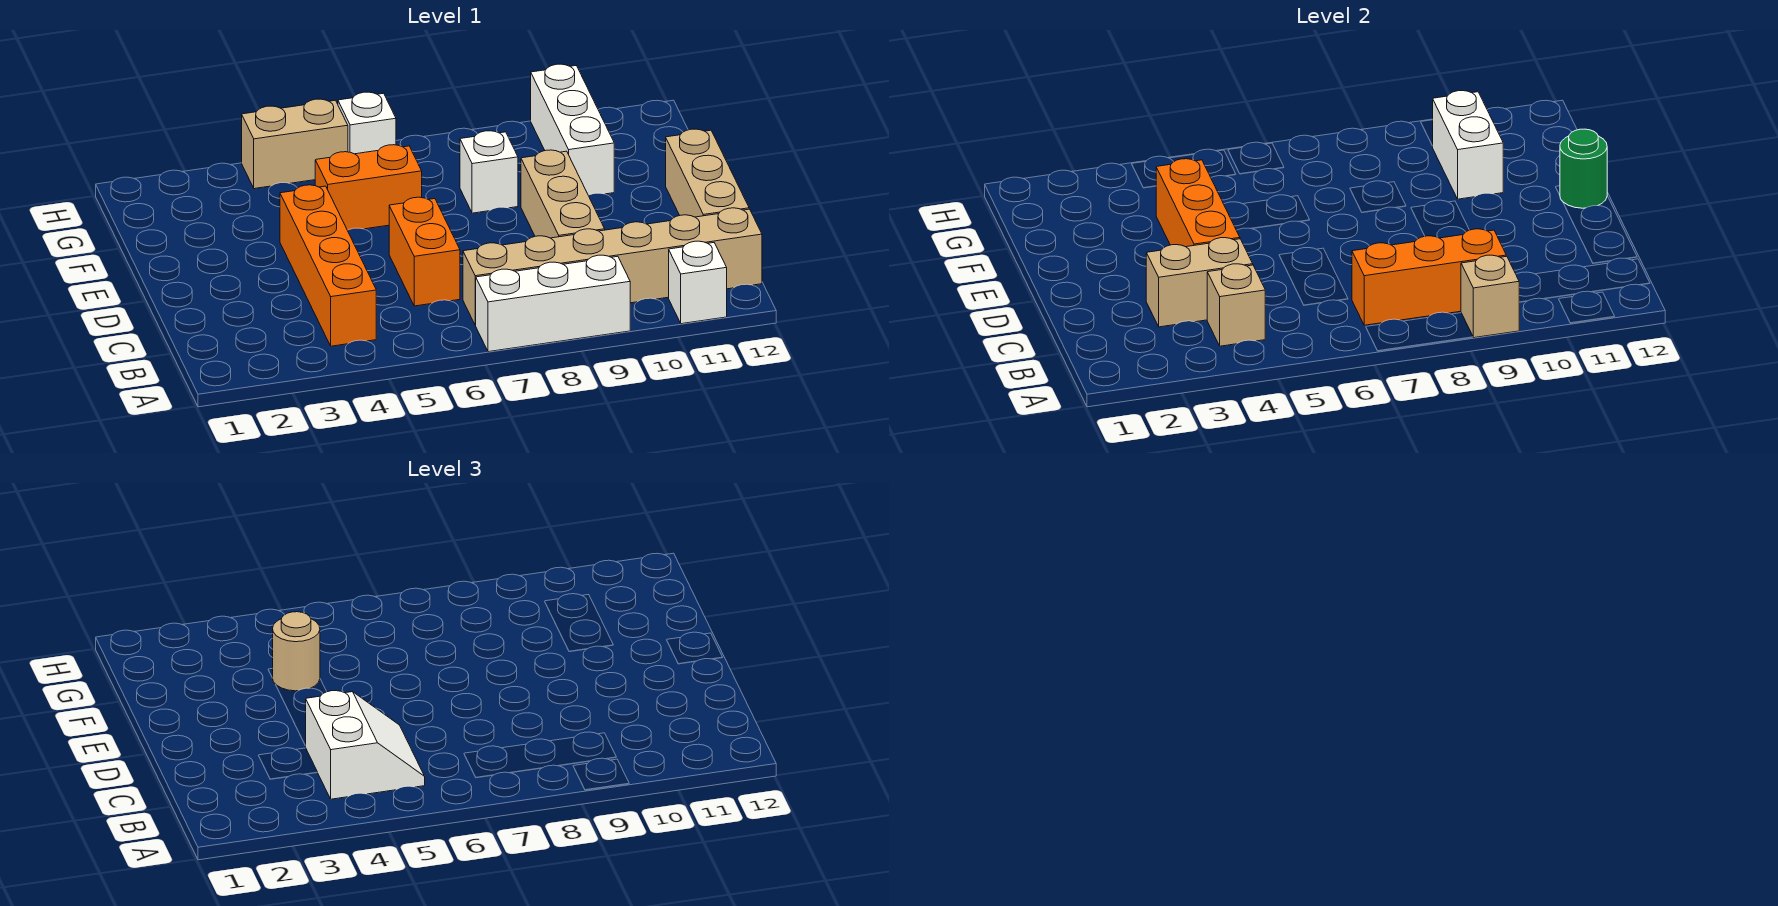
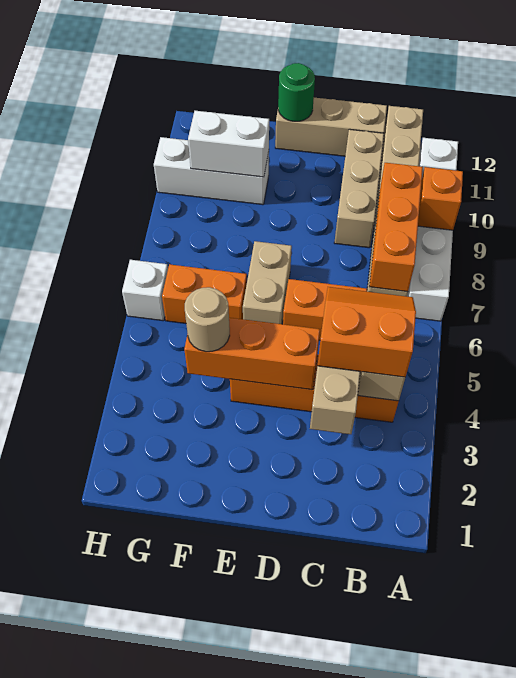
tan 1x1 brick [1461,255,1519,338] -> orange 1x1 brick [418,167,463,230]
white 2x2 slope [305,691,425,799] -> orange 2x2 slope [318,287,416,377]
tan 1x3 brick [521,150,605,238] -> tan 1x3 brick turned to [334,129,384,248]
orange 1x2 brick [315,145,422,230] -> orange 1x2 brick turned to [162,264,247,323]
white 1x1 brick [460,131,518,213] -> none
tan 1x2 brick [242,99,348,189] -> tan 1x2 brick moved to [243,241,292,324]

